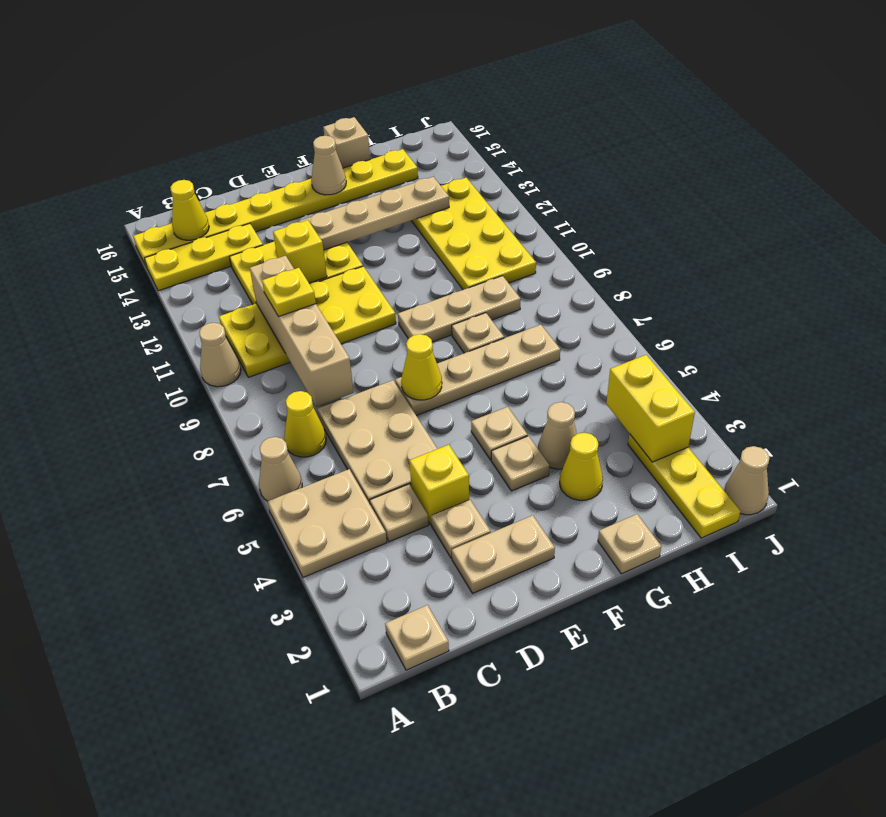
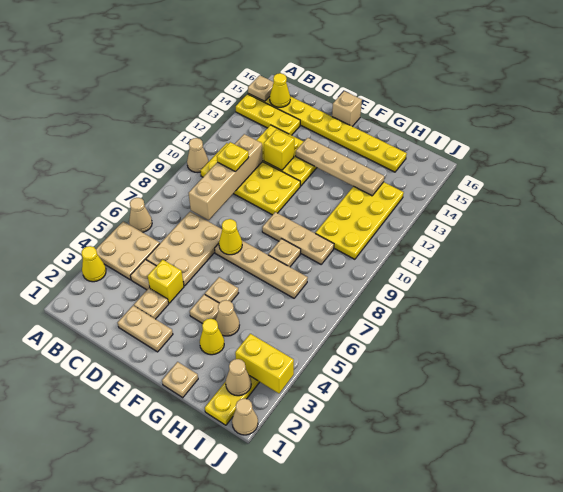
tan 1x1 plate [385,605,449,670] -> tan 1x1 plate moved to [248,75,274,101]
yellow 1x1 cone [284,391,326,457] -> yellow 1x1 cone moved to [81,246,106,282]
tan 1x1 cone [311,136,346,195] -> tan 1x1 cone moved to [226,359,251,396]
tan 1x1 brick [323,117,370,168] -> tan 1x1 brick moved to [332,91,362,126]
yellow 1x2 brick [606,355,695,462] -> yellow 1x2 brick turned to [235,334,294,393]

